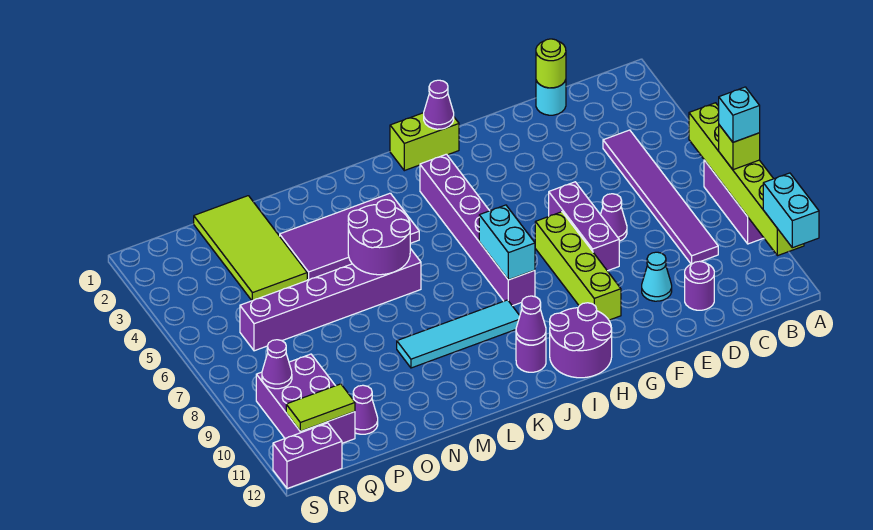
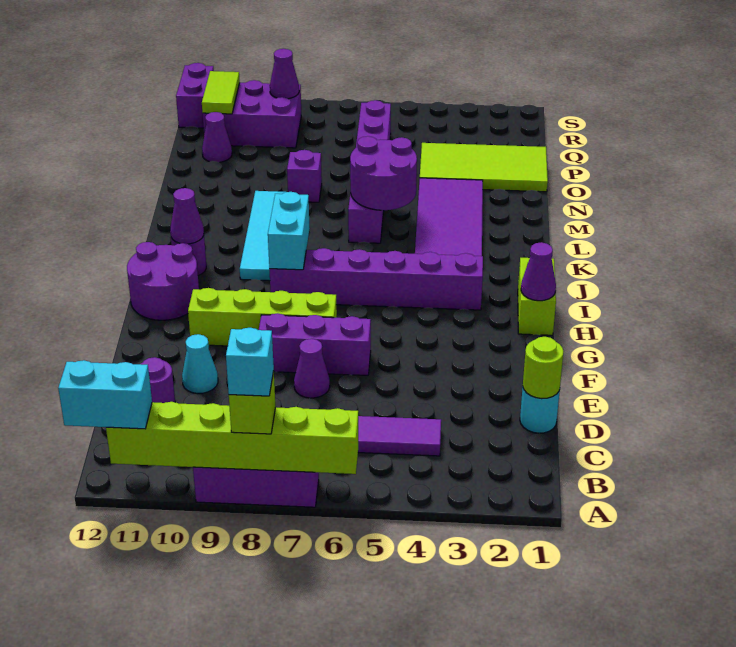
cyan 1x2 brick [479,205,535,280] -> cyan 1x2 brick turned to [268,192,310,270]
none -> purple 1x1 brick [287,150,322,202]

